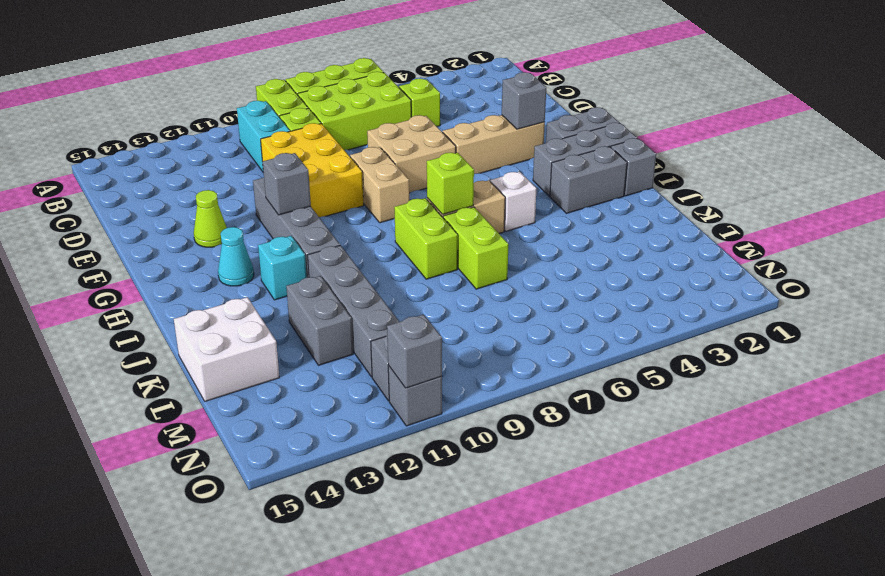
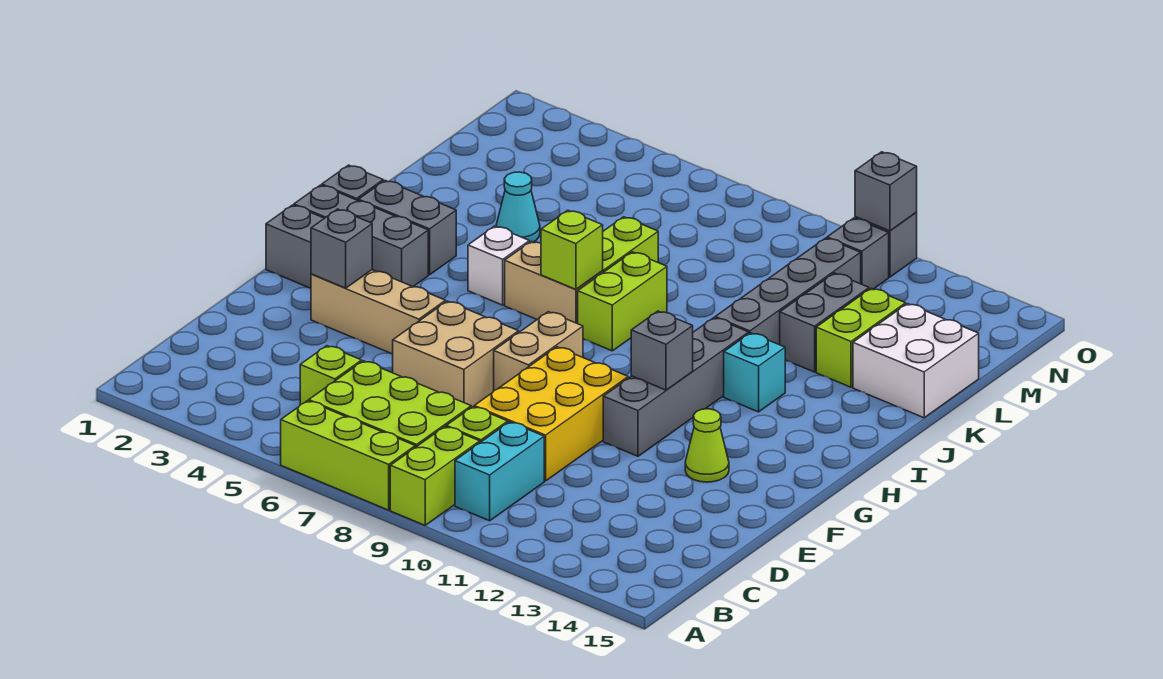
cyan 1x1 cone [218,227,254,286] -> cyan 1x1 cone moved to [496,172,540,242]
none -> lime 1x2 brick [816,289,906,387]

